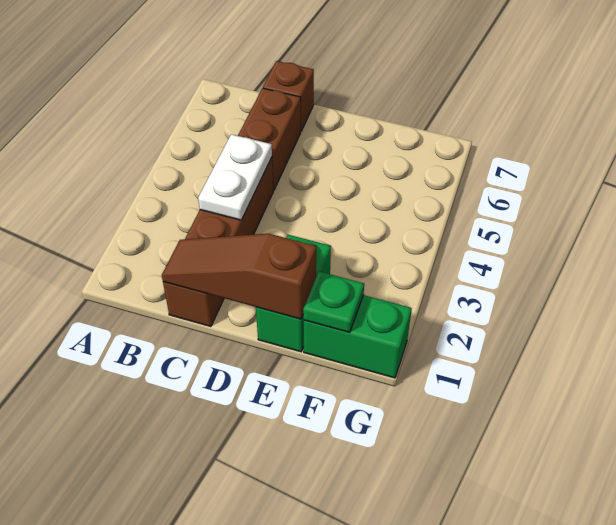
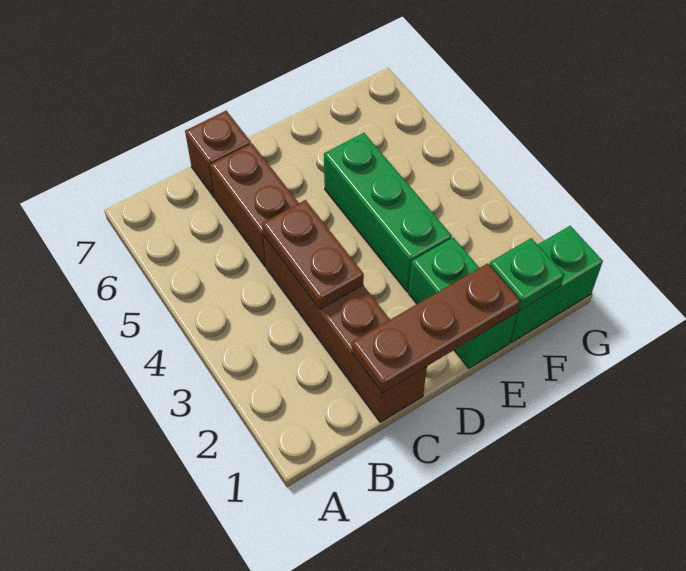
brown 1x3 slope [162,234,316,319] -> brown 1x3 plate [352,263,520,393]
white 1x2 plate [198,134,272,220] -> brown 1x2 plate [262,200,364,310]
none -> green 1x3 brick [324,133,452,292]

